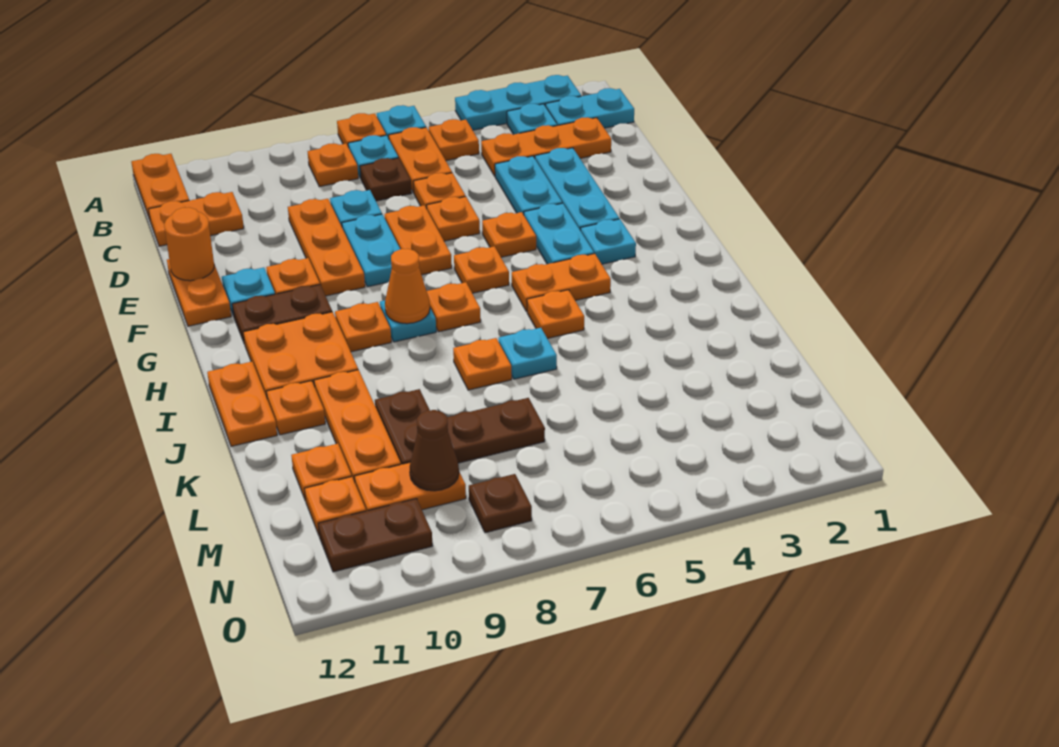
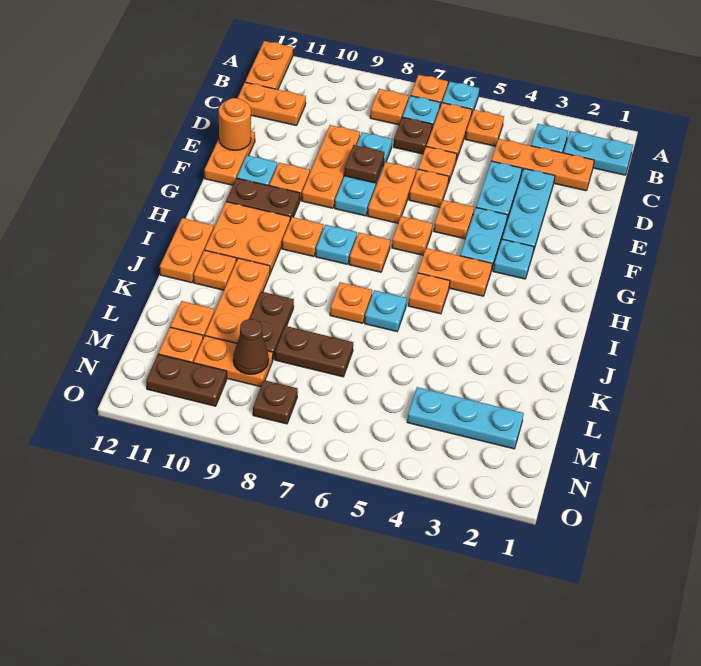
cyan 1x3 plate [455,75,581,130] -> cyan 1x3 plate moved to [407,387,524,449]
none -> brown 1x1 plate [344,145,384,183]
orange 1x1 cone [385,249,430,324] -> none

